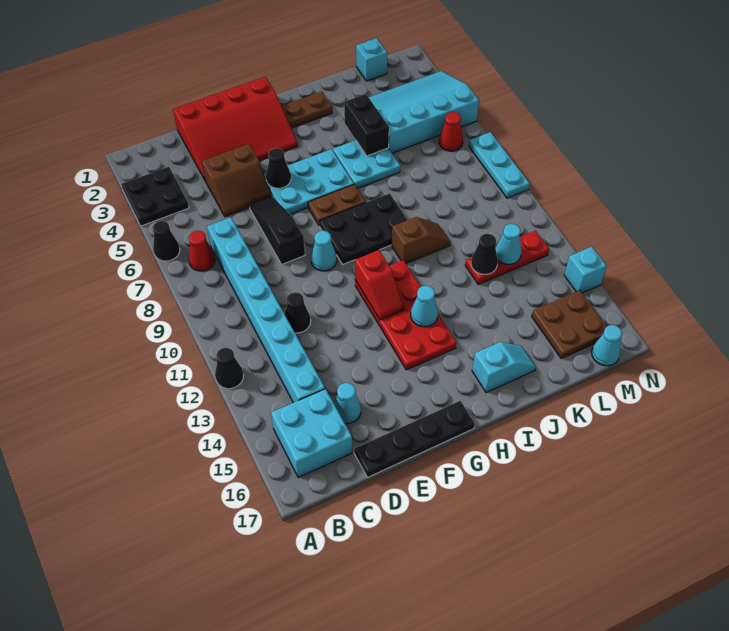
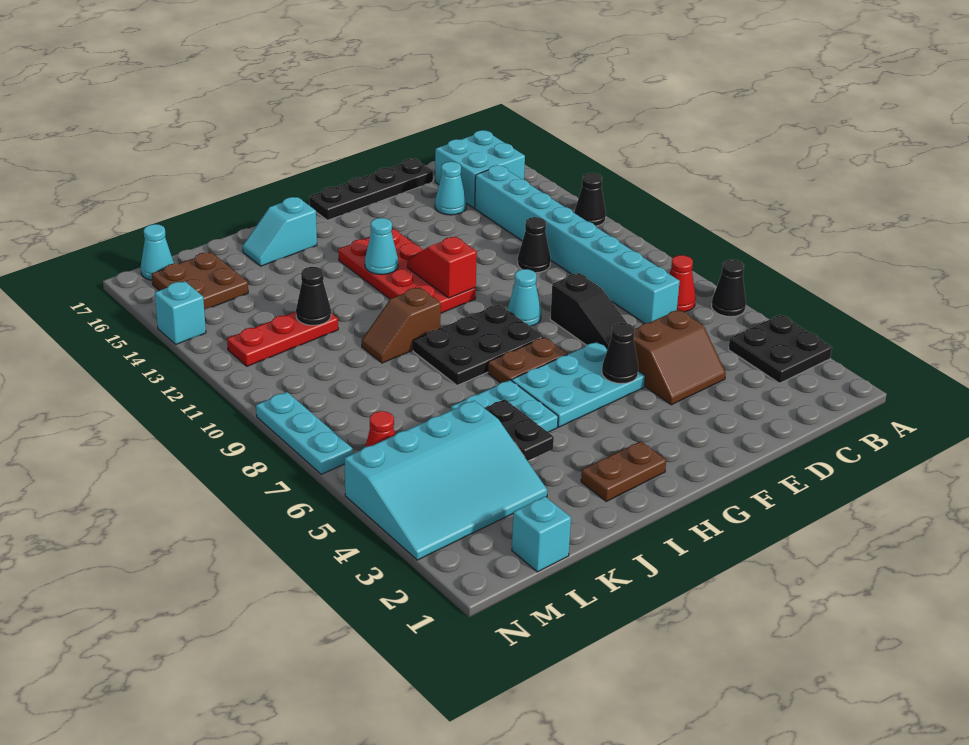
red 3x4 slope [173,77,298,180] -> none
brown 2x2 slope [202,144,272,217] -> brown 2x2 slope turned to [634,310,726,405]
black 1x2 brick [344,94,389,156] -> black 1x2 plate [485,399,554,461]
cyan 1x1 cone [496,224,522,264] -> none

